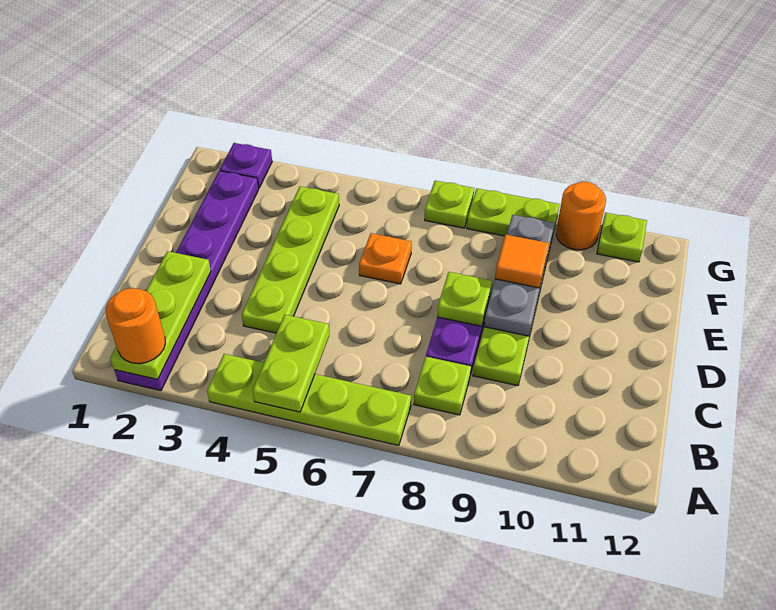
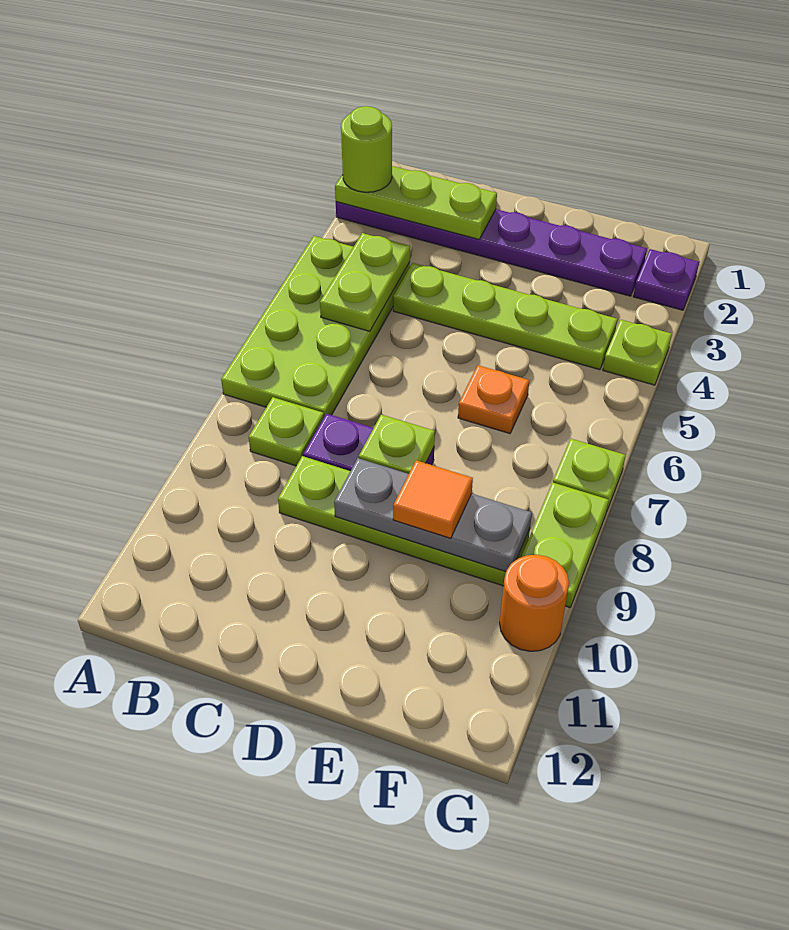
orange 1x1 round brick [105,288,165,364] -> lime 1x1 round brick [341,106,392,192]
lime 1x4 plate [207,354,411,446] -> lime 2x4 plate [221,236,410,417]
lime 1x2 plate [253,315,329,412] -> lime 1x2 plate turned to [320,233,410,331]
lime 1x1 plate [597,213,647,262] -> lime 1x1 plate moved to [603,320,672,385]

